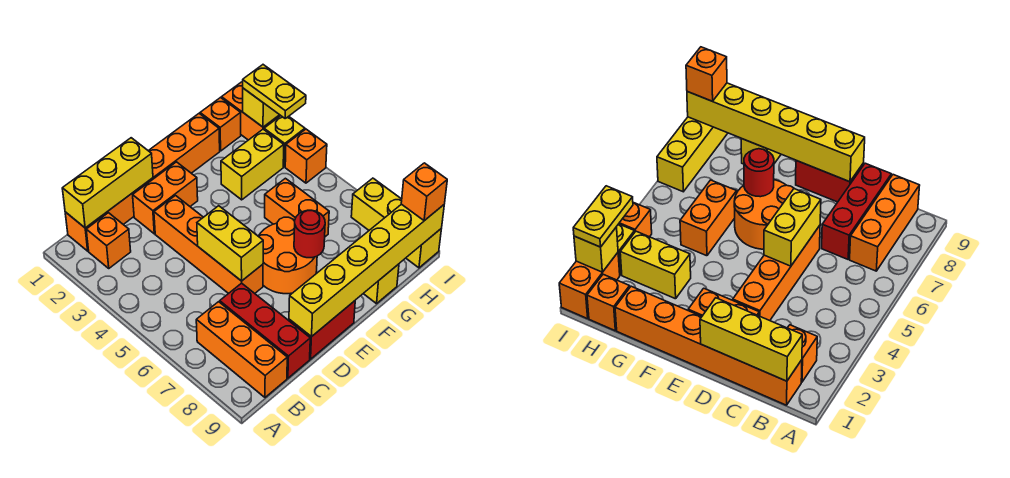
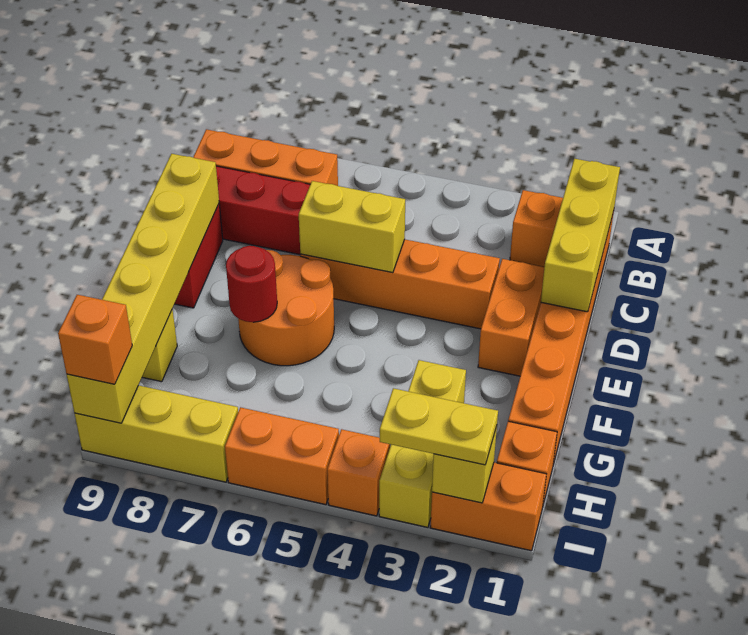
orange 1x2 brick [265,178,329,237] -> orange 1x2 brick moved to [225,407,339,505]

